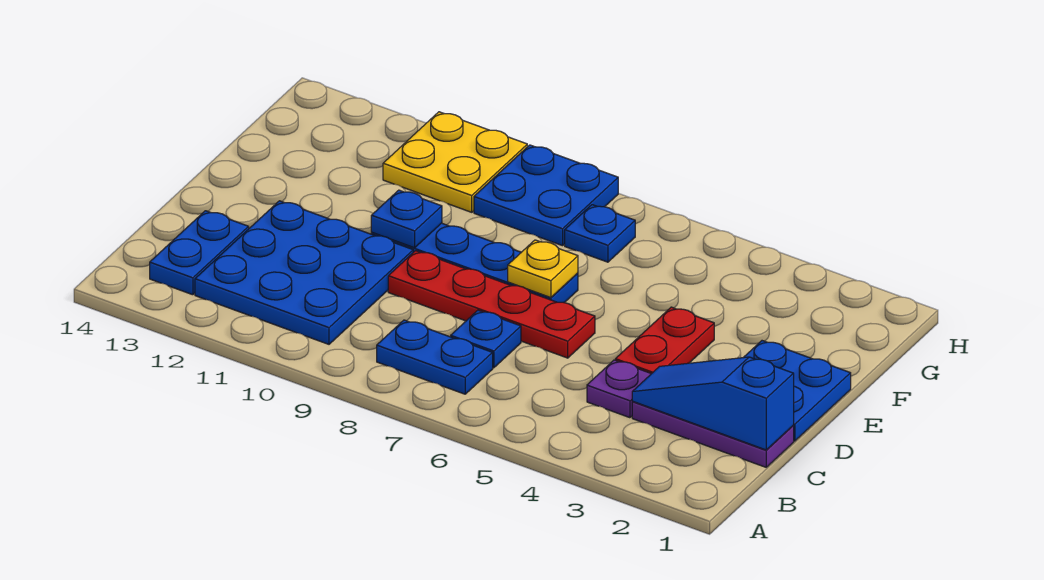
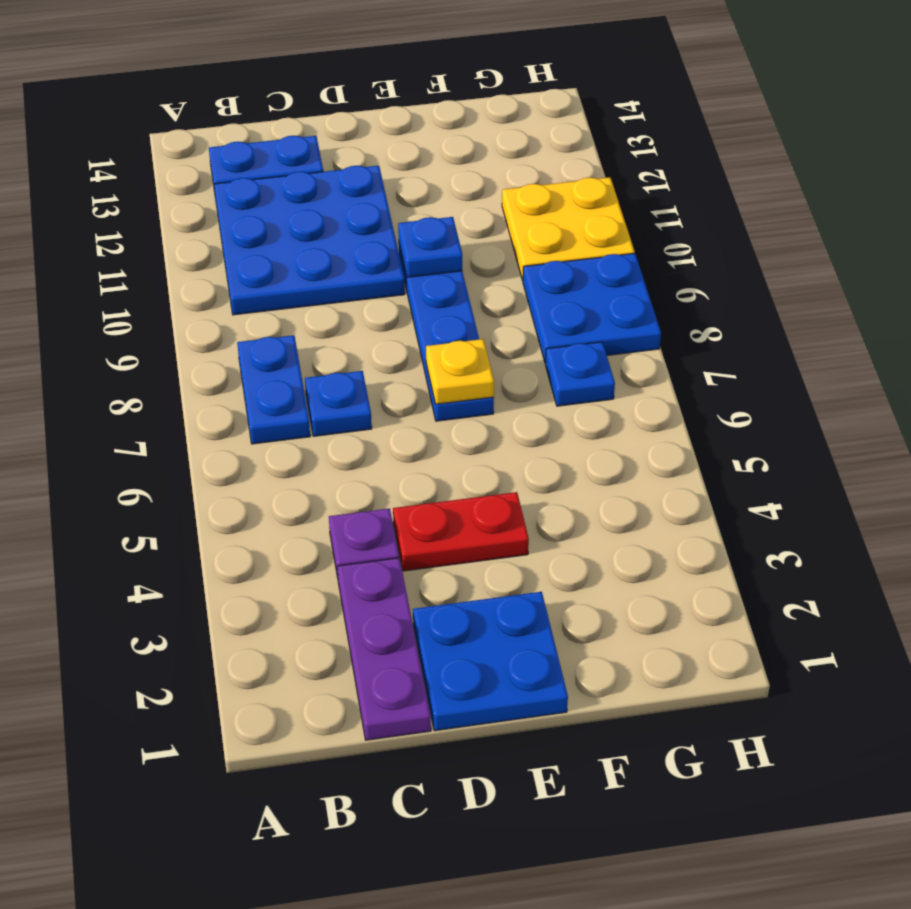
blue 1x3 slope [632,357,794,450] -> none
red 1x4 plate [388,251,595,358] -> none

